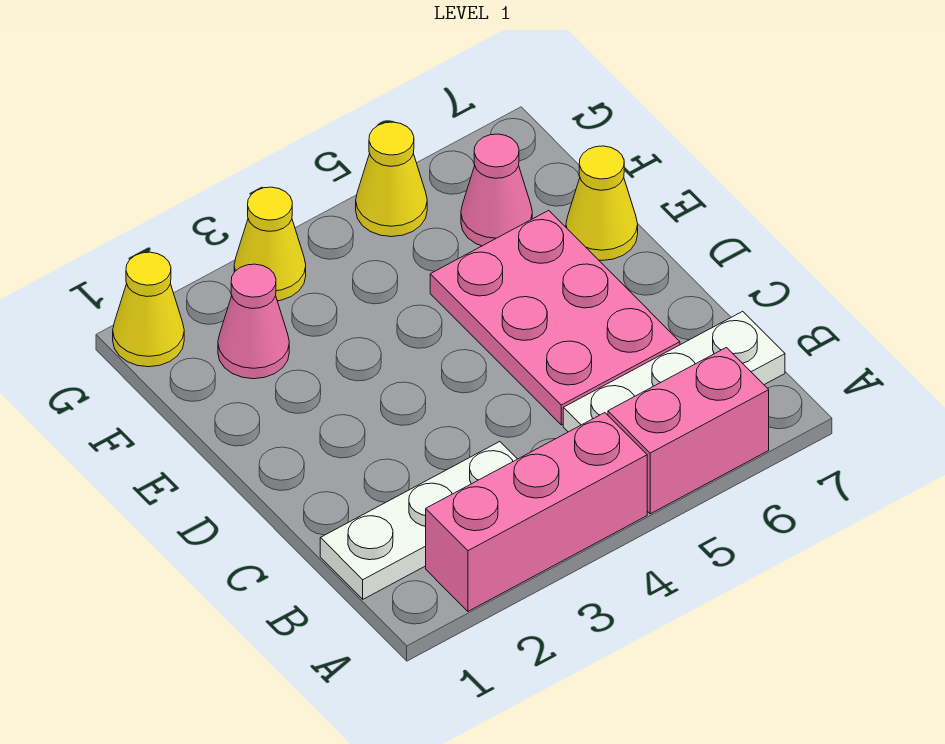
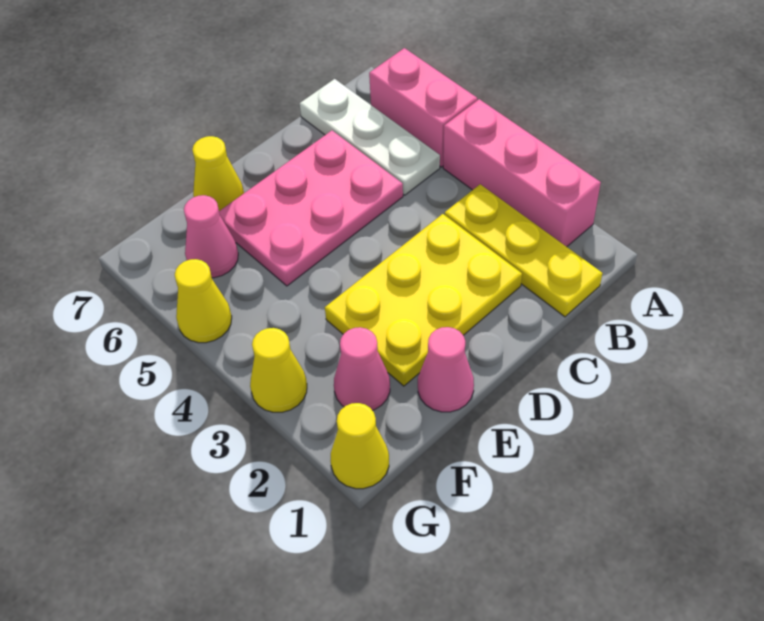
white 1x3 plate [320,442,517,599] -> yellow 1x3 plate [445,184,603,317]
none -> yellow 2x3 plate [325,214,522,386]
none -> pink 1x1 cone [418,327,474,412]

